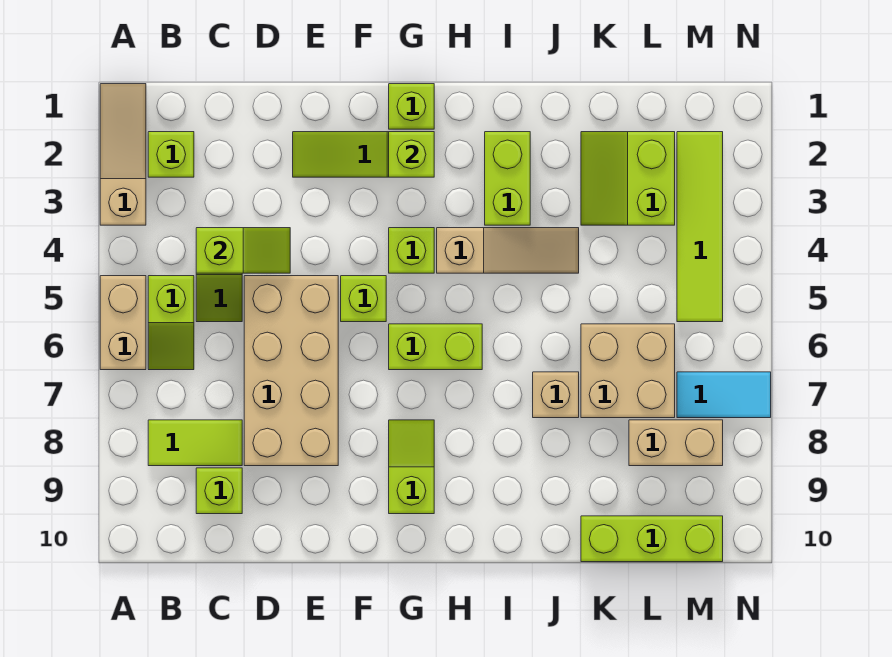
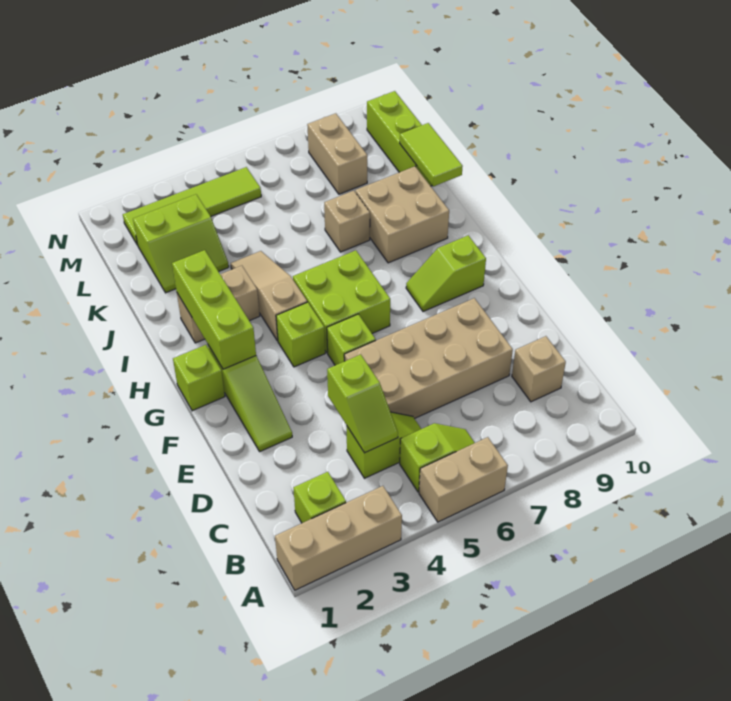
tan 1x3 slope [100,84,146,225] -> tan 1x3 brick [275,486,402,590]
lime 1x2 tile [148,420,242,466] -> lime 1x2 tile moved to [400,123,463,187]
lime 1x2 slope [196,228,290,273] -> lime 1x2 slope turned to [327,355,398,453]
lime 1x1 brick [196,468,242,514] -> tan 1x1 brick [512,336,566,402]
lime 1x1 brick [389,132,434,177] -> lime 1x3 brick [172,250,256,369]
lime 1x2 brick [389,324,482,370] -> lime 2x2 brick [293,250,390,353]
lime 1x2 brick [485,132,530,225] -> tan 1x2 brick [177,266,260,343]
tan 2x2 brick [581,324,675,418] -> tan 2x2 brick moved to [355,166,449,263]
cyan 1x2 tile [677,372,771,418] -> none

